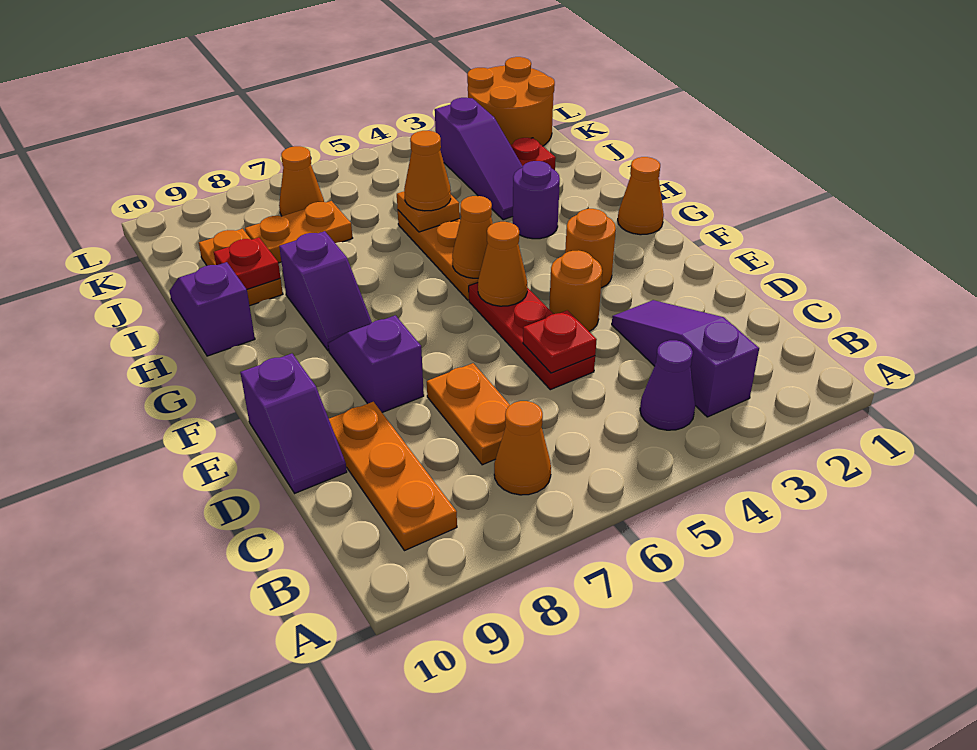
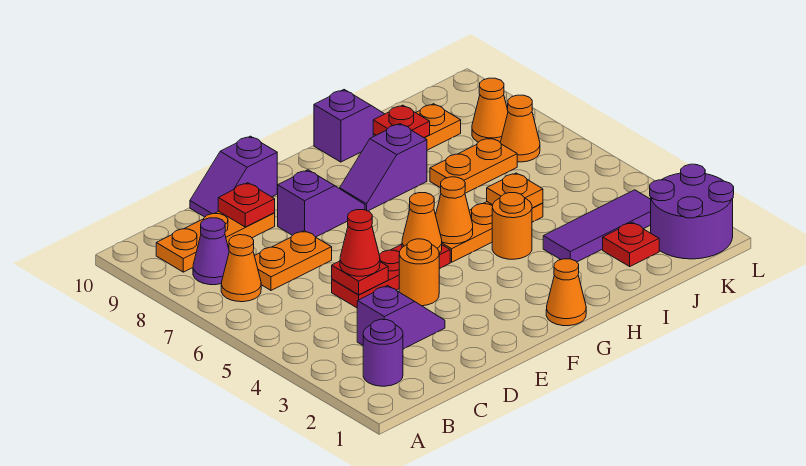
purple 1x3 slope [612,300,759,417] -> purple 1x2 slope [357,285,445,349]
purple 1x1 cone [640,340,695,430] -> purple 1x1 cone moved to [193,218,229,285]
none -> red 1x1 cone [340,210,380,276]
none -> red 1x1 plate [218,183,275,227]
orange 1x1 round brick [565,209,616,288] -> orange 1x1 round brick moved to [492,193,532,259]
purple 1x1 round brick [513,161,560,239] -> purple 1x1 round brick moved to [363,319,403,386]
purple 1x3 slope [435,98,523,220] -> purple 1x3 tile [543,190,651,262]
orange 1x1 cone [404,131,451,211] -> orange 1x1 cone moved to [472,78,508,142]
orange 1x2 plate [245,201,352,263] -> orange 1x2 plate turned to [430,138,517,193]
orange 2x2 round brick [467,57,555,146] -> purple 2x2 round brick [650,164,734,259]

